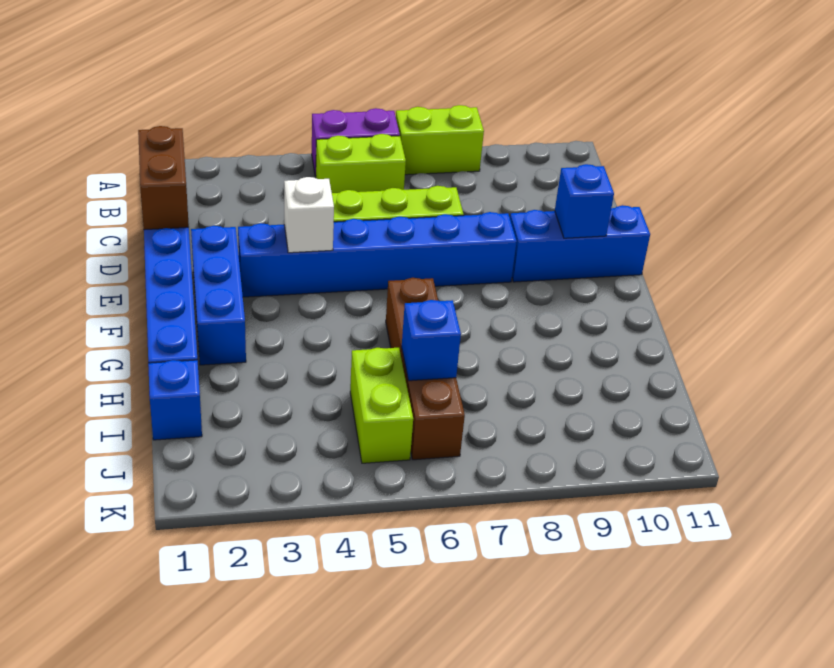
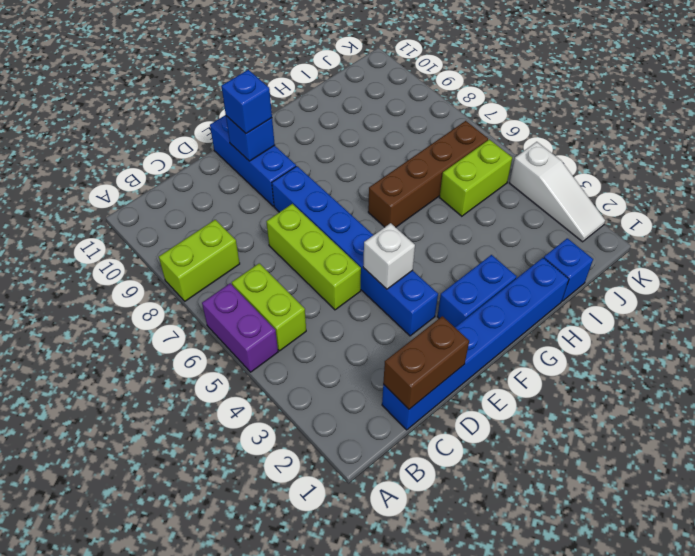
lime 1x2 brick [396,105,484,175] -> lime 1x2 brick turned to [159,220,240,301]
blue 1x3 brick [191,226,246,365] -> blue 1x2 brick [437,255,517,327]
blue 1x1 brick [402,300,461,381] -> blue 1x1 brick moved to [222,70,272,134]
none -> white 1x3 slope [509,142,605,242]

